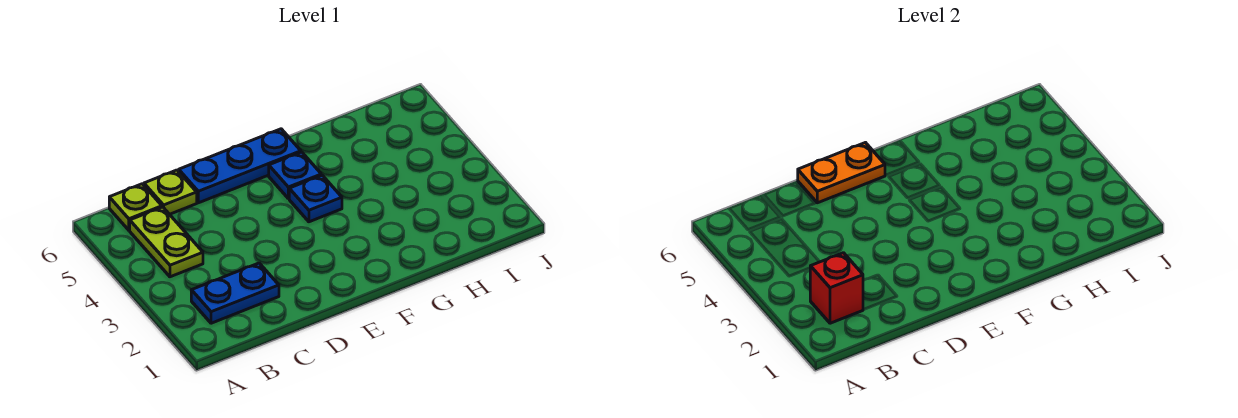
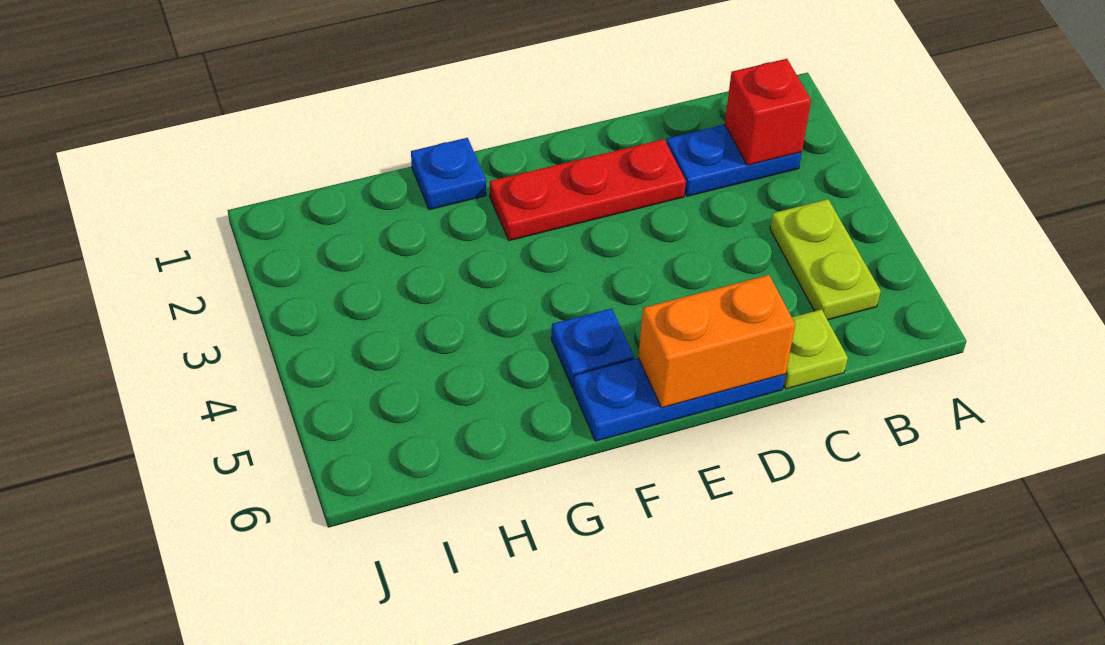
lime 1x1 plate [109,184,162,230] -> none
none -> red 1x3 plate [490,139,686,241]
orange 1x2 plate [798,143,885,203] -> orange 1x2 brick [638,275,795,408]
blue 1x1 plate [289,175,342,222] -> blue 1x1 plate moved to [411,138,486,210]

